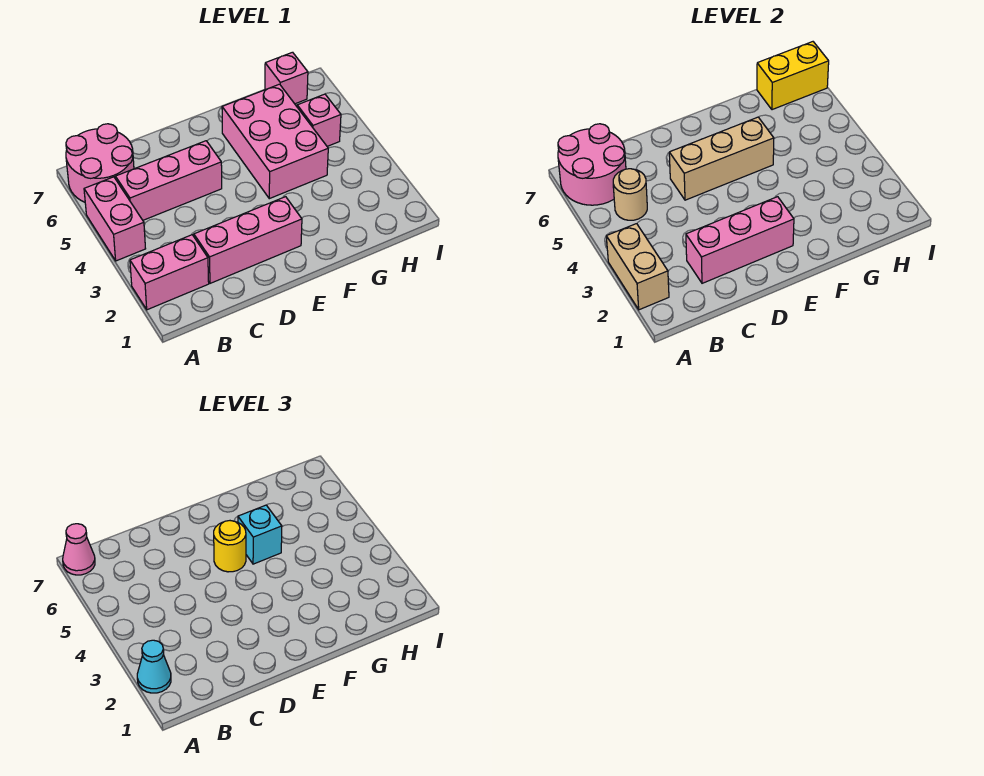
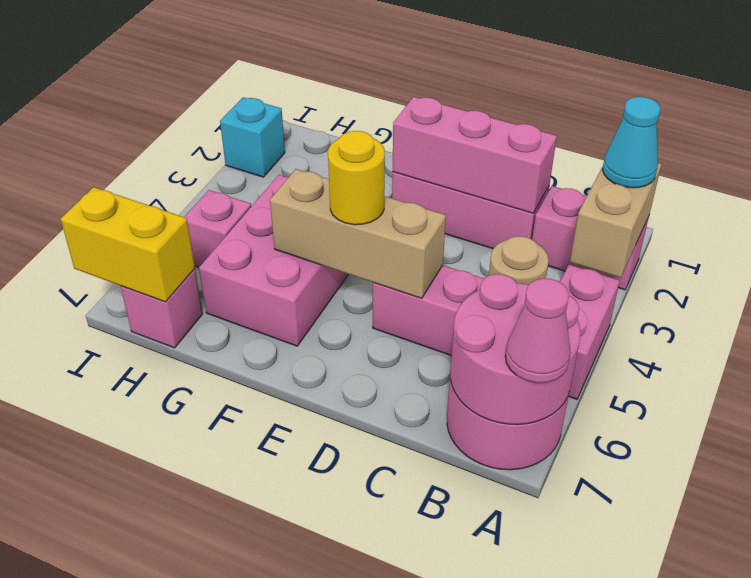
cyan 1x1 brick [238,505,282,564] -> cyan 1x1 brick moved to [220,97,285,177]

